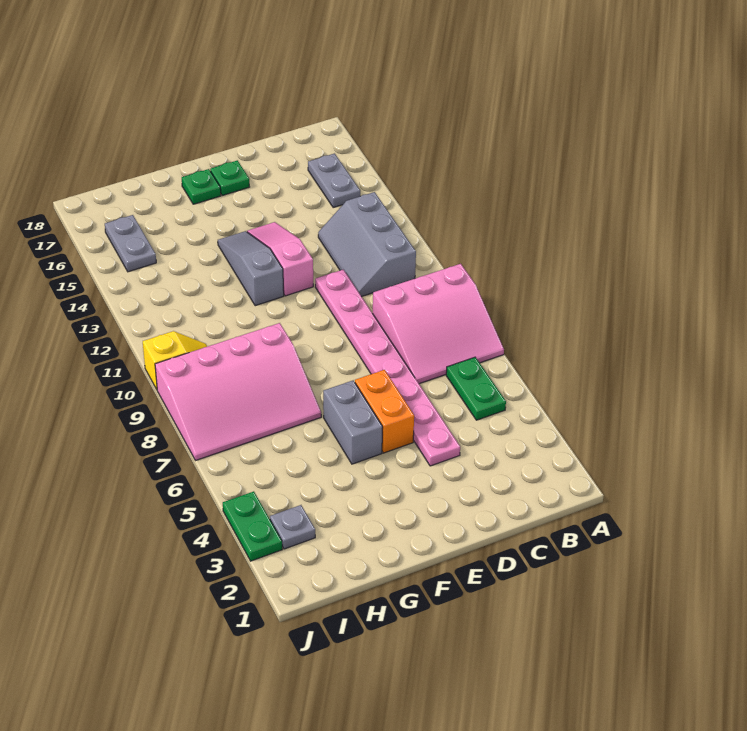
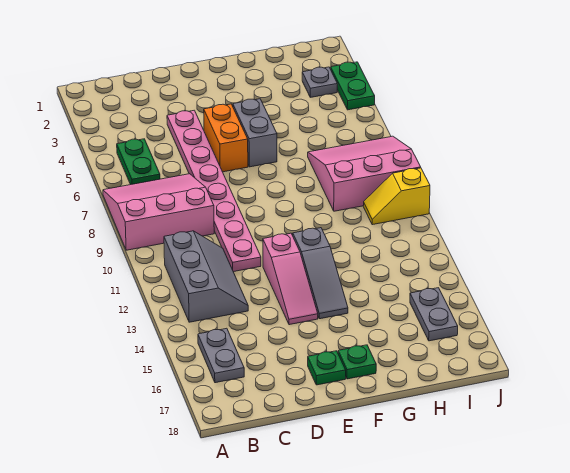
pink 3x4 slope [155,323,321,460] -> pink 3x3 slope [308,136,421,211]

